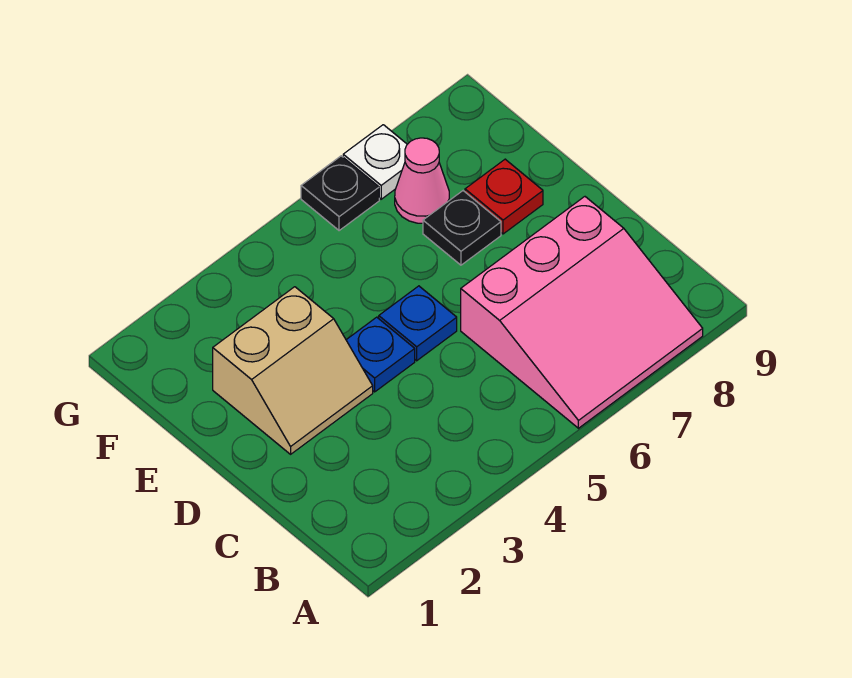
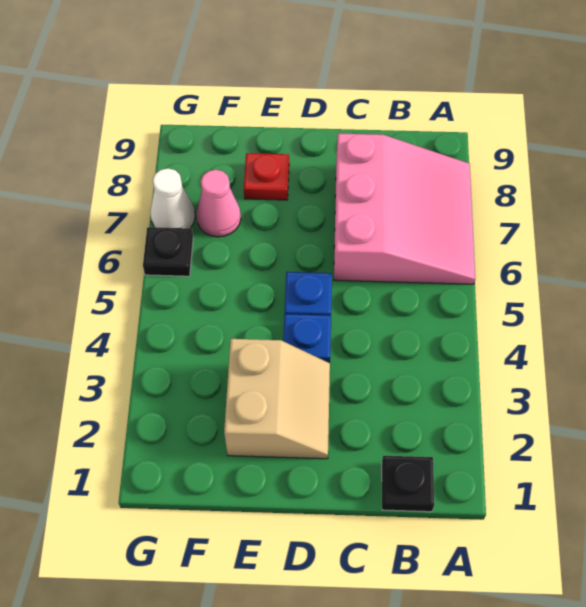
black 1x1 plate [423,191,501,265] -> black 1x1 plate moved to [382,456,434,512]
white 1x1 plate [343,125,407,199] -> white 1x1 cone [150,168,195,228]

